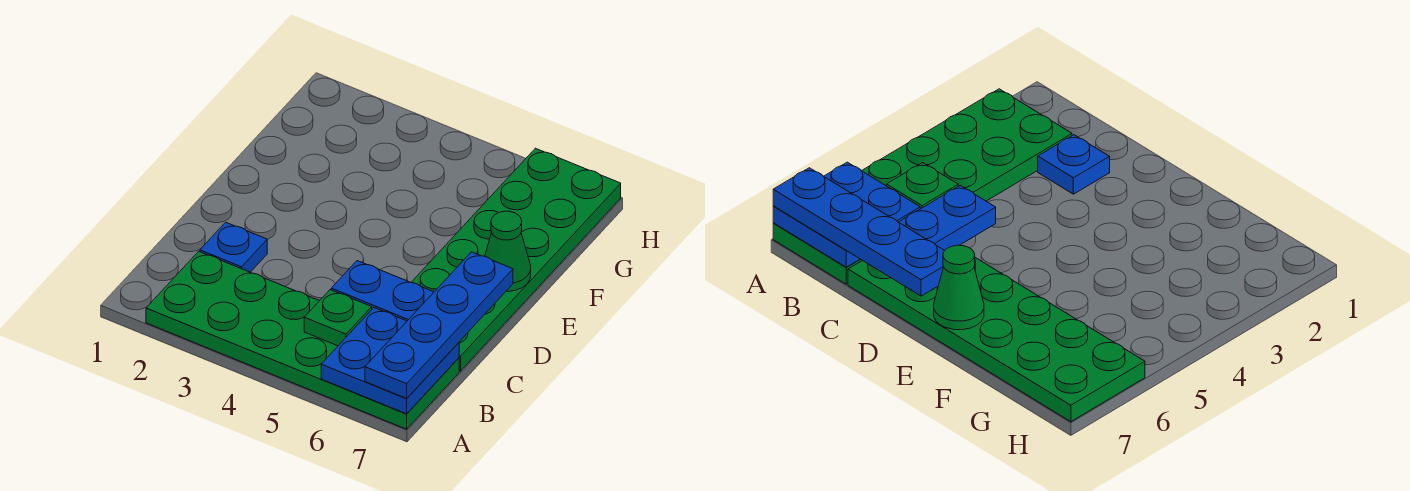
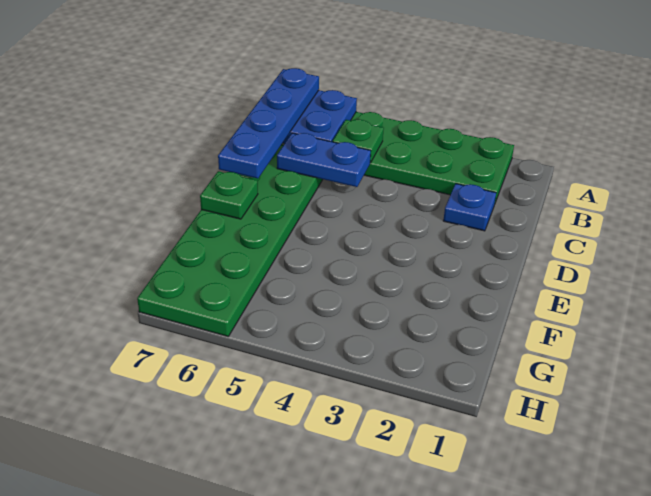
green 1x1 cone [485,211,531,291] -> green 1x1 plate [200,171,258,219]

